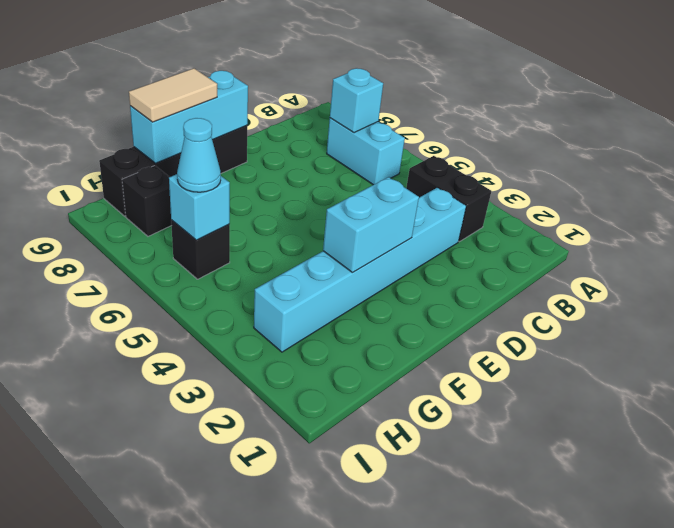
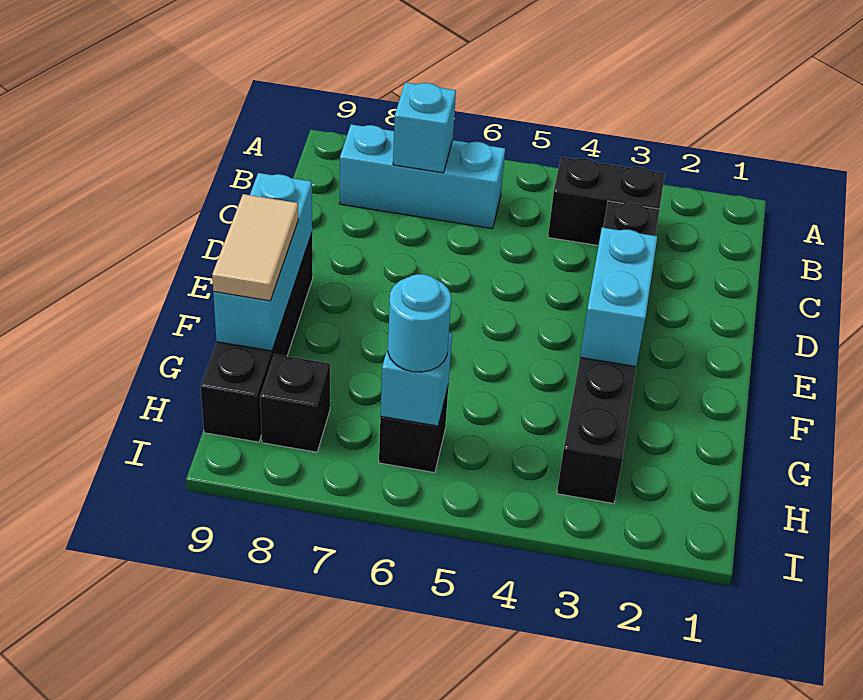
cyan 1x2 brick [327,118,405,185] -> cyan 1x3 brick [339,124,505,229]
cyan 1x6 brick [254,188,466,352] -> black 1x6 brick [557,201,660,504]
cyan 1x1 cone [177,118,221,192] -> cyan 1x1 round brick [388,274,451,372]

